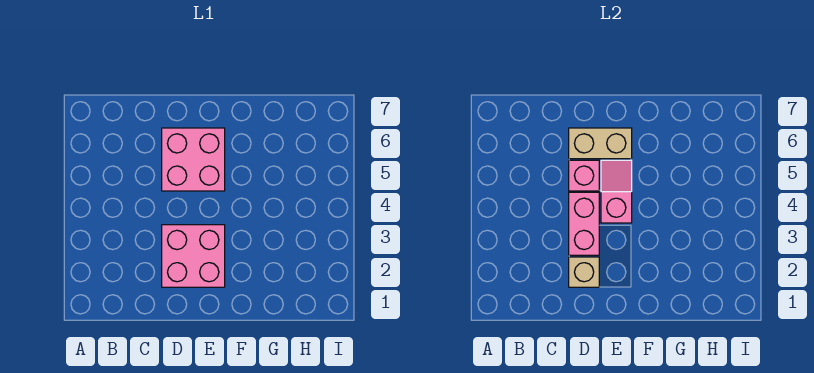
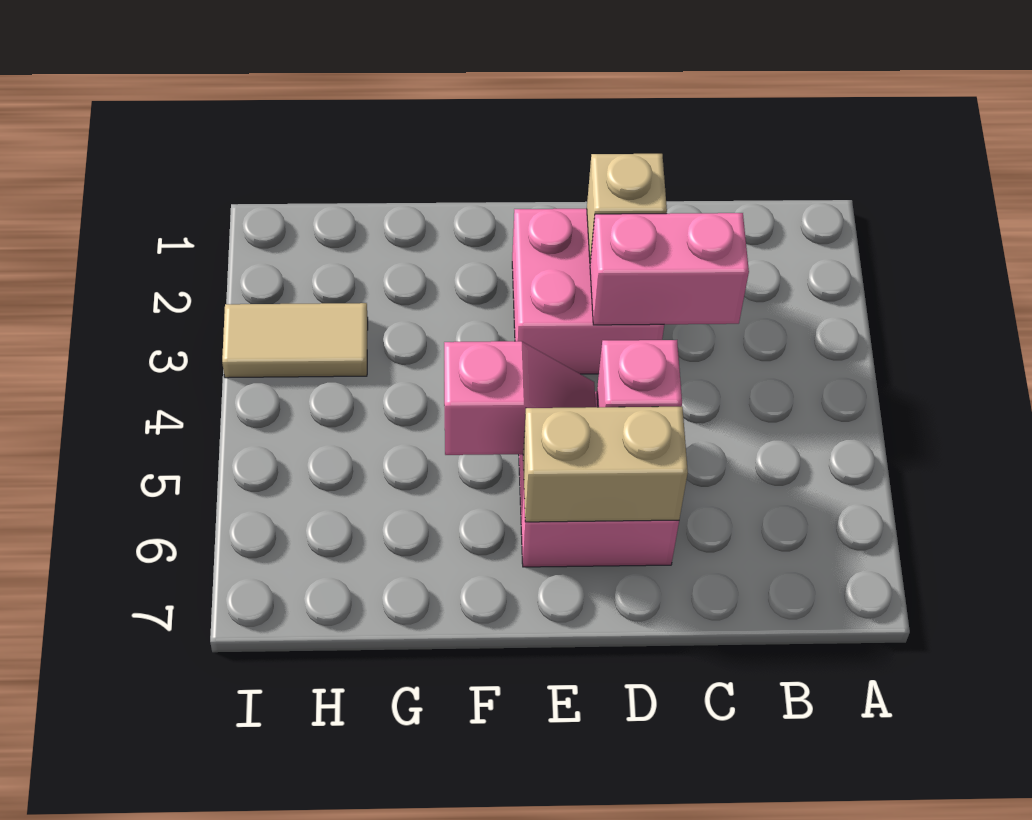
pink 1x2 brick [569,192,599,255] -> pink 1x2 brick turned to [590,213,749,325]
pink 1x2 slope [601,160,632,223] -> pink 1x2 slope turned to [444,341,596,455]
none -> tan 1x2 tile [222,303,368,378]

